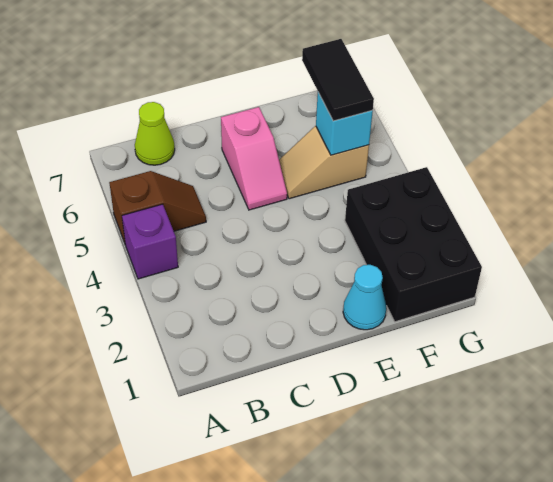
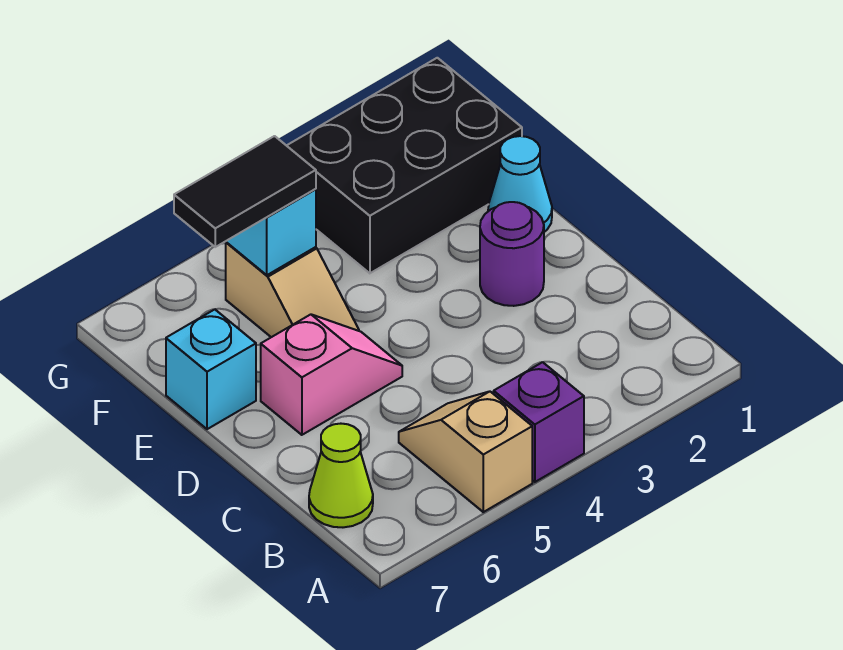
brown 1x2 slope [109,171,206,245] -> tan 1x2 slope [399,391,532,512]
none -> purple 1x1 round brick [480,202,544,306]
none -> cyan 1x1 brick [166,309,256,429]

